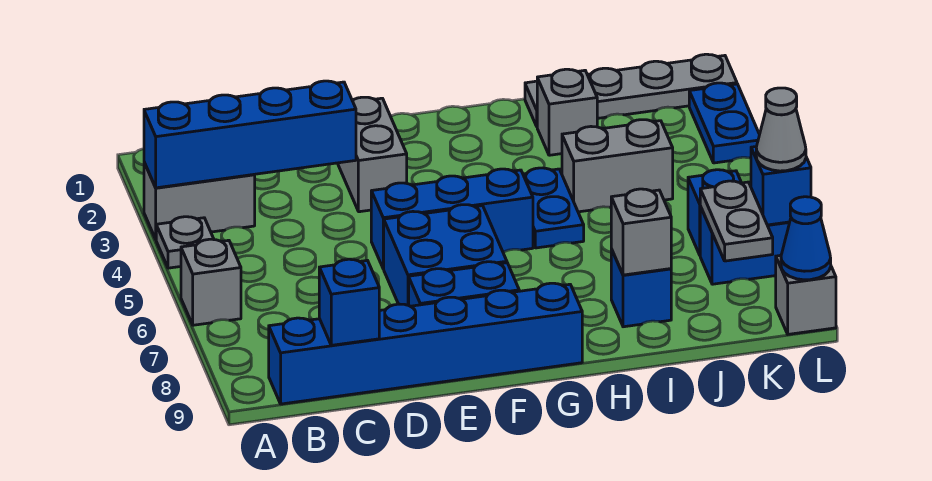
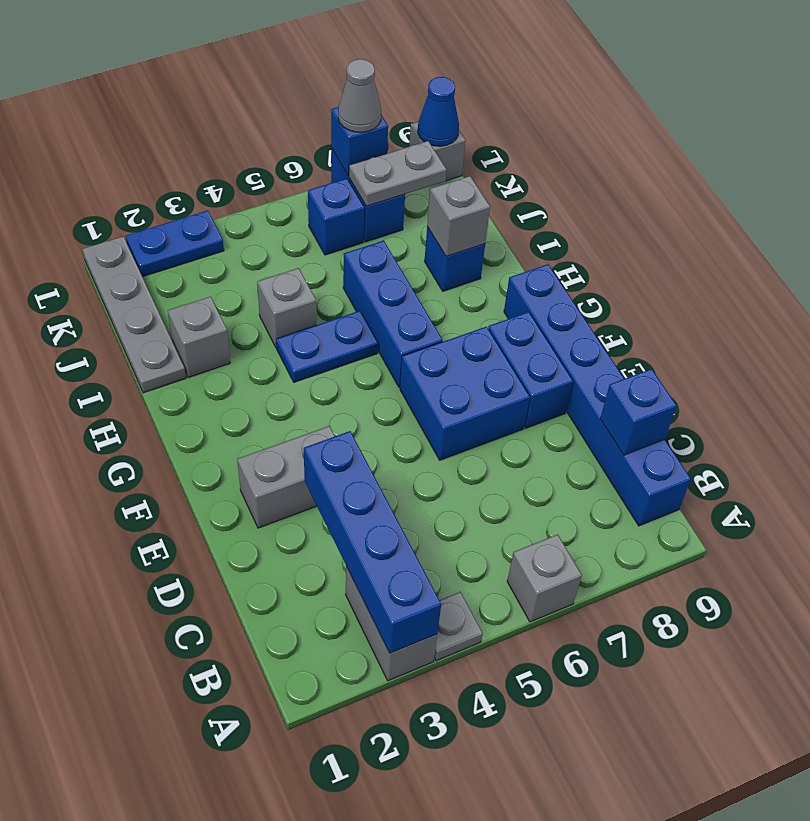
blue 1x3 brick [371,169,533,269] -> blue 1x3 brick moved to [343,240,443,387]
grey 1x2 brick [562,120,673,212] -> grey 1x1 brick [257,268,316,348]

